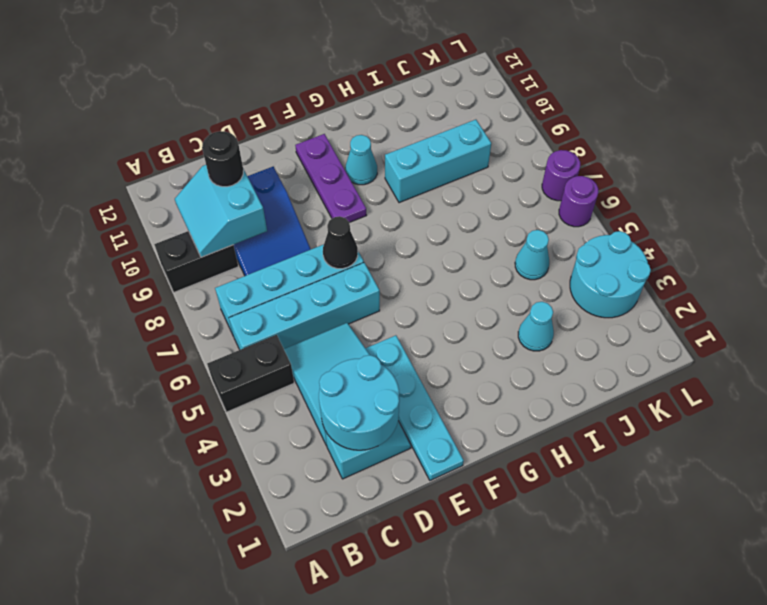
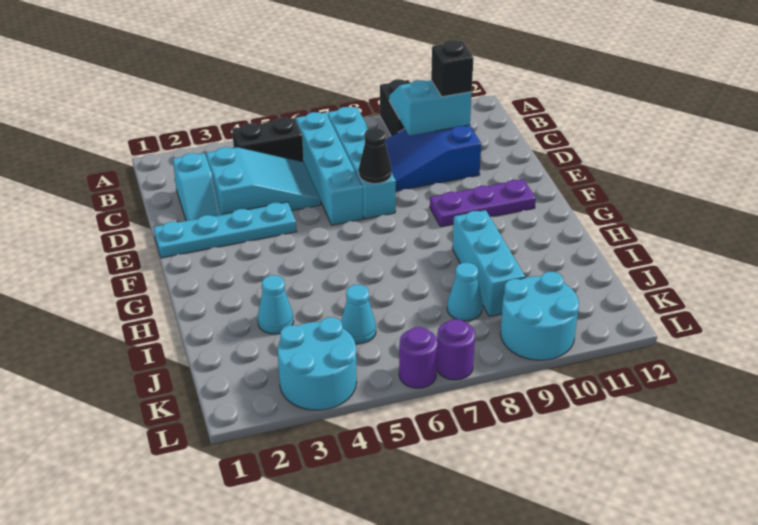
black 1x2 brick [207,335,294,412] -> black 1x2 brick turned to [232,118,304,162]
cyan 2x2 round brick [319,355,399,450] -> cyan 2x2 round brick moved to [500,272,579,360]
black 1x1 round brick [202,131,243,187] -> black 1x1 brick [431,40,474,97]
cyan 1x1 cone [345,135,377,185] -> cyan 1x1 cone moved to [447,263,483,321]

